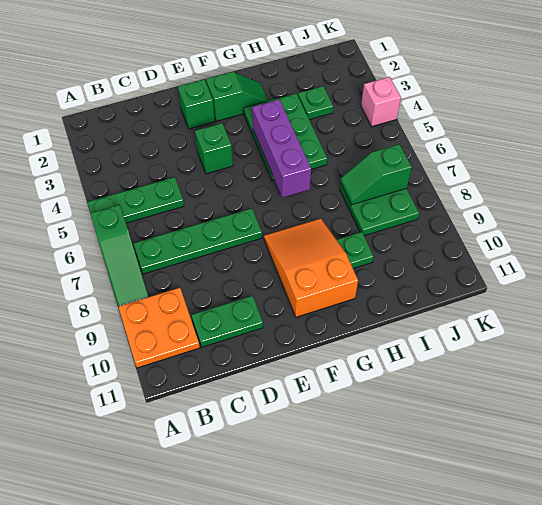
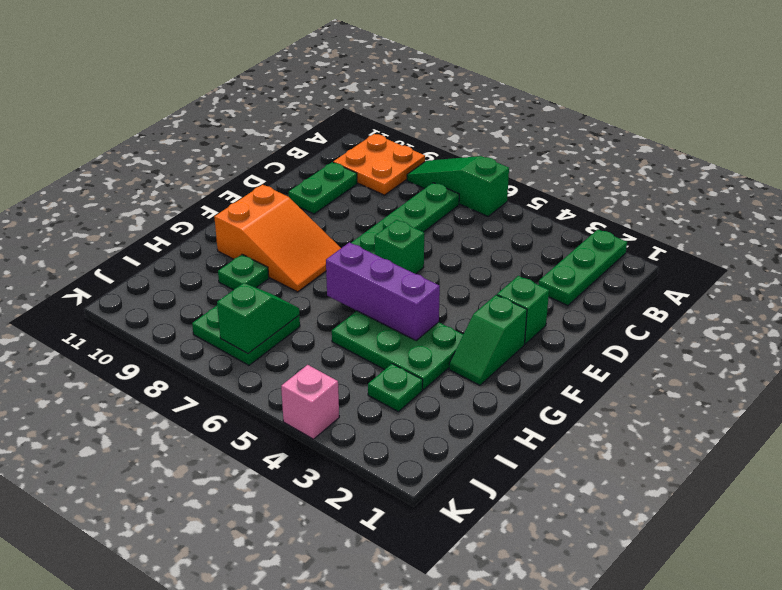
green 1x3 plate [87,177,184,223] -> green 1x3 plate moved to [539,229,627,306]
green 1x1 brick [195,123,233,174] -> green 1x1 brick moved to [375,220,424,274]

